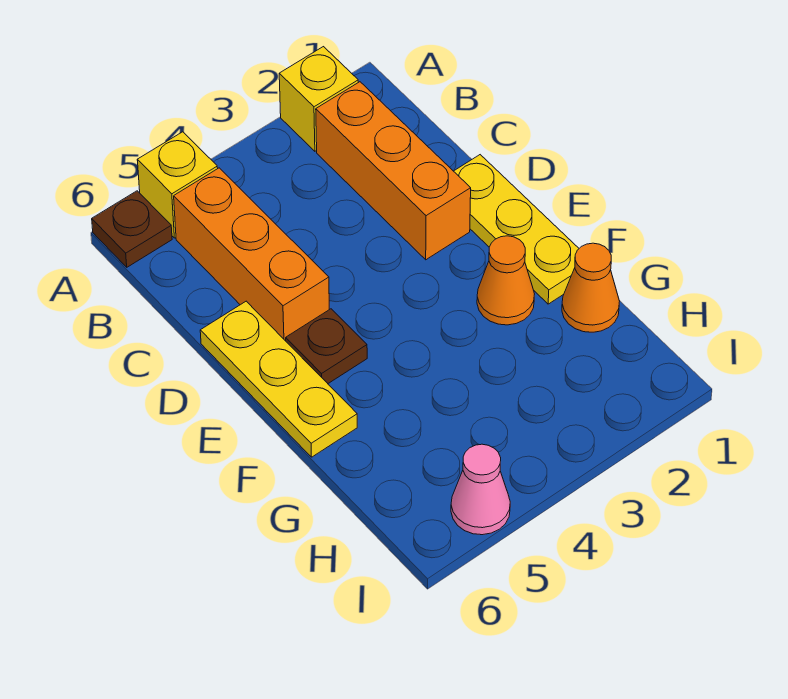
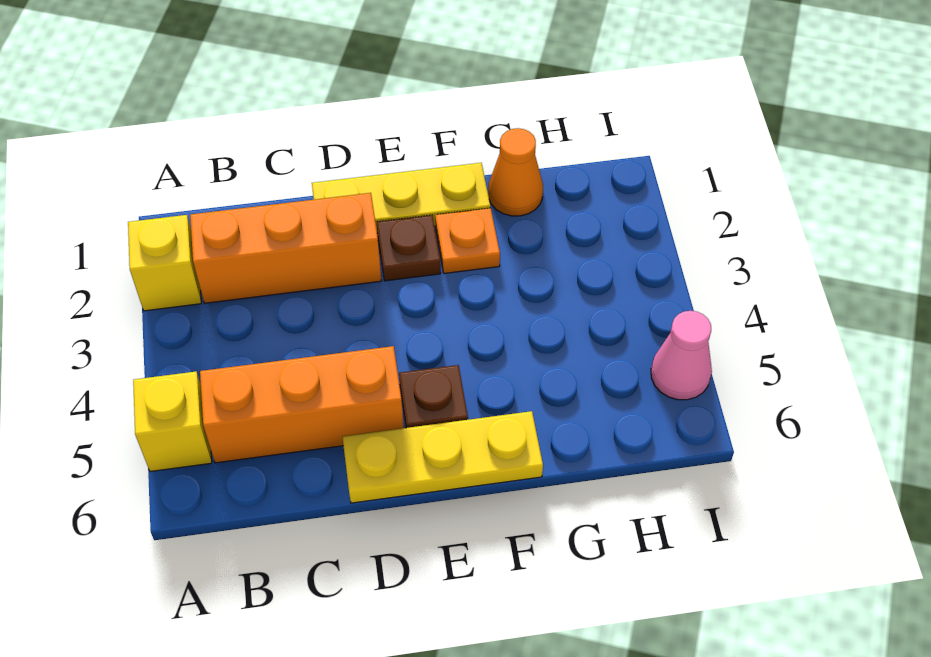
brown 1x1 plate [92,191,172,267] -> brown 1x1 plate moved to [377,215,441,281]
orange 1x1 cone [477,236,534,325] -> orange 1x1 plate [435,208,500,273]

